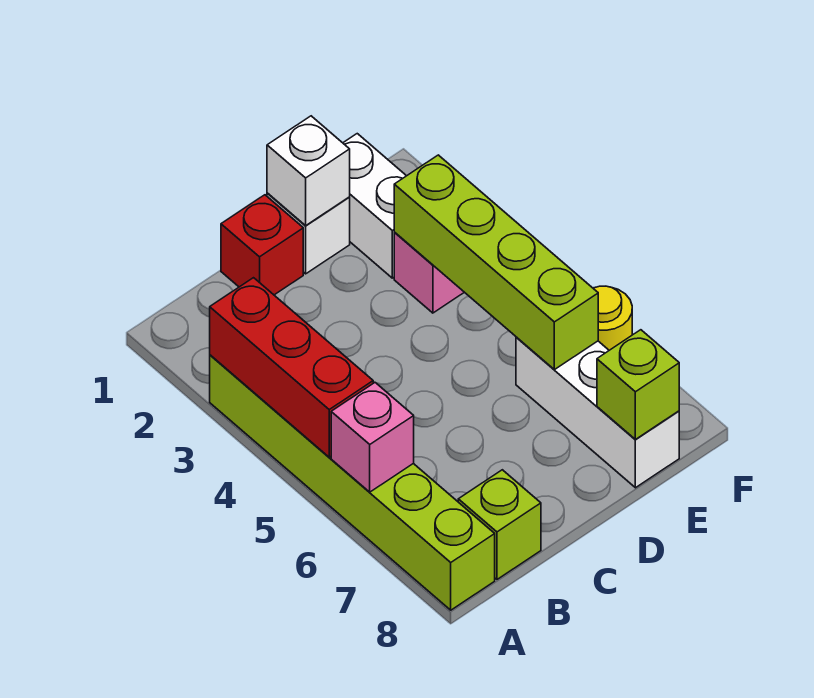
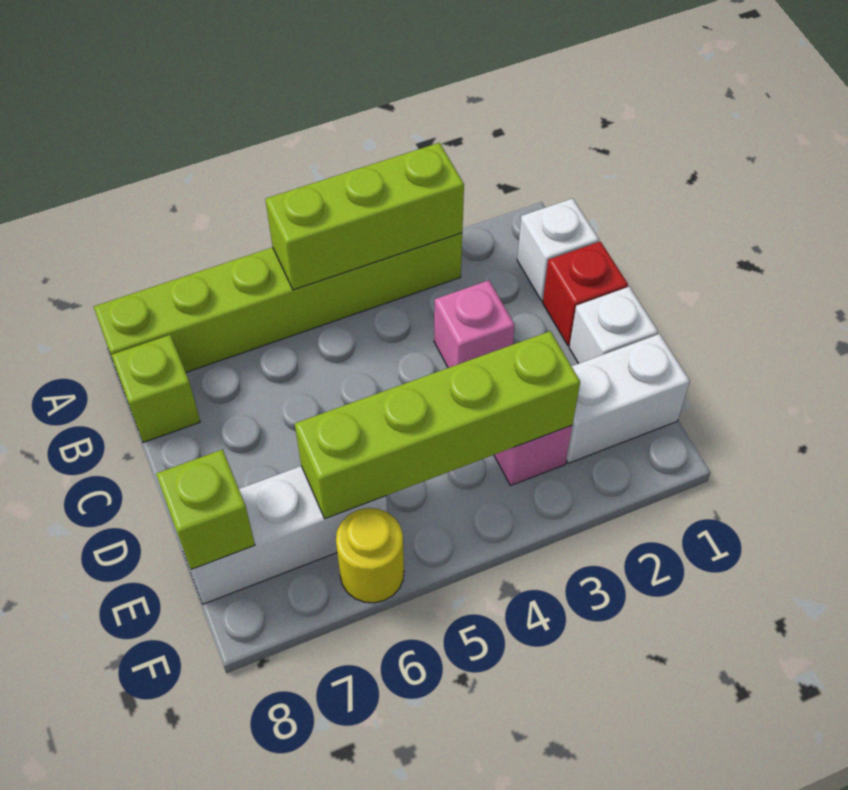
red 1x3 brick [210,278,373,457] -> lime 1x3 brick [265,143,464,290]
pink 1x1 brick [331,383,414,492] -> pink 1x1 brick moved to [434,280,515,368]
white 1x1 brick [267,116,350,225] -> white 1x1 brick moved to [517,198,599,301]

